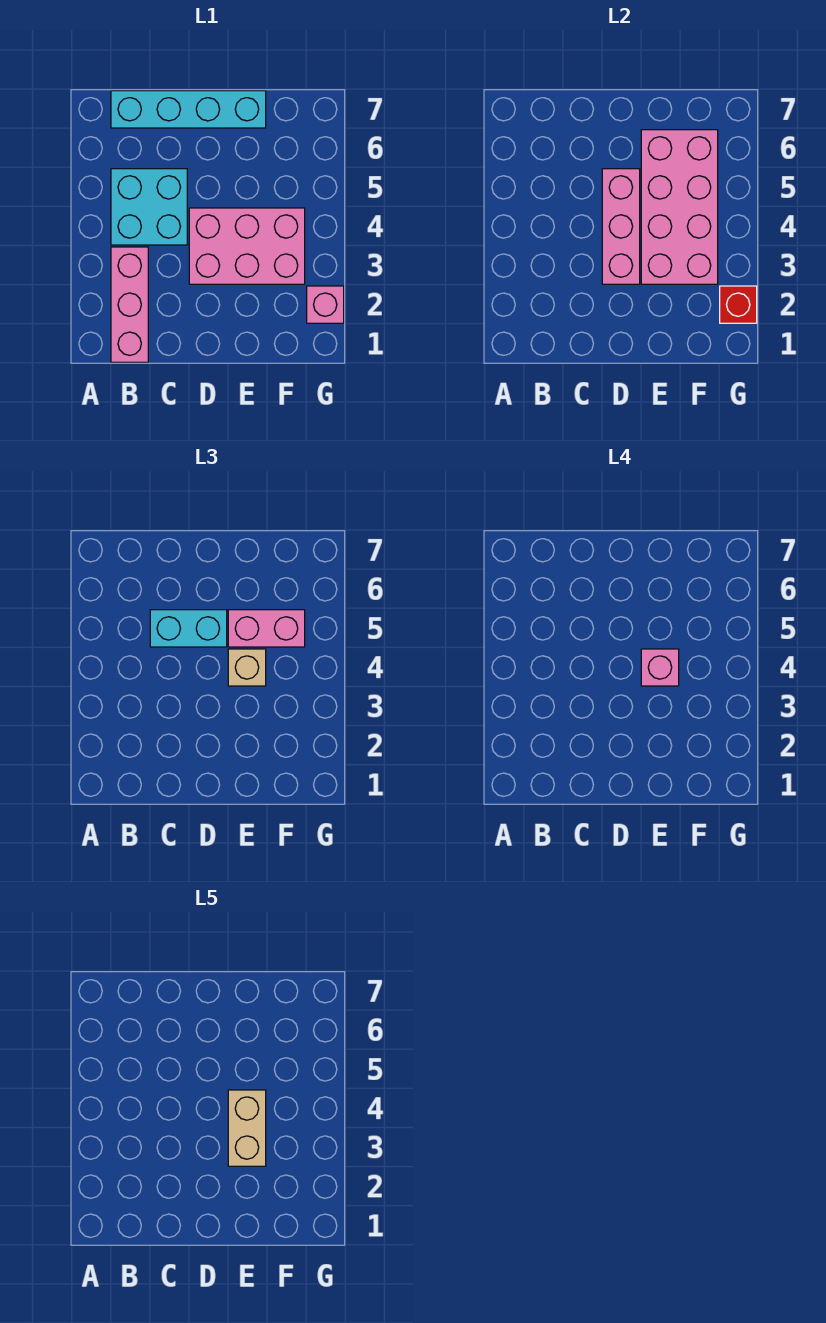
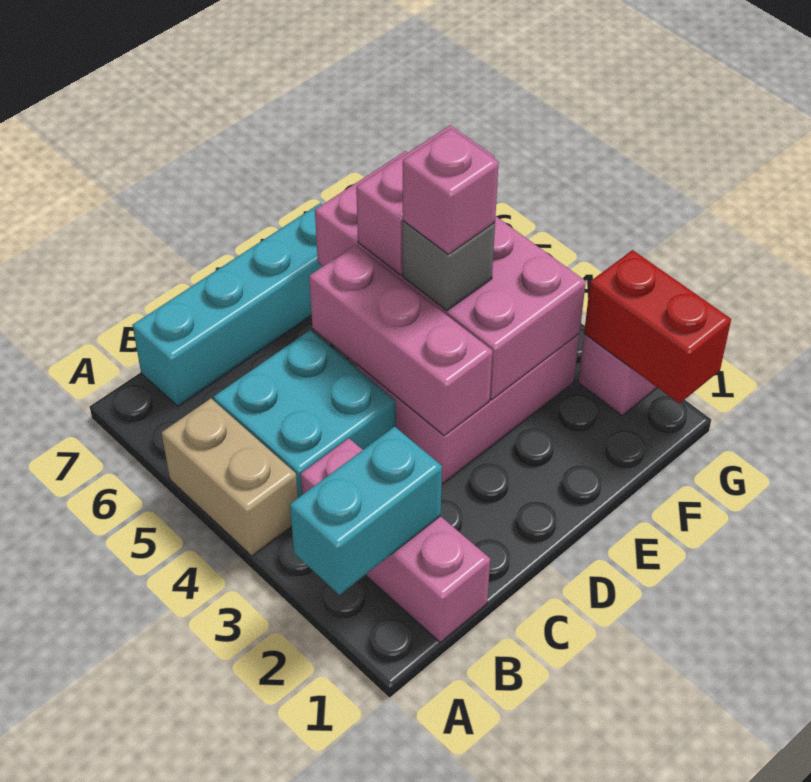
cyan 1x2 brick [150,610,227,647] -> cyan 1x2 brick moved to [290,427,442,595]
tan 1x2 brick [228,1090,266,1166] -> tan 1x2 brick moved to [162,399,298,556]
tan 1x1 brick [228,649,266,686] -> grey 1x1 brick [403,221,495,311]
red 1x1 brick [720,286,757,323] -> red 1x2 brick [584,250,731,403]

